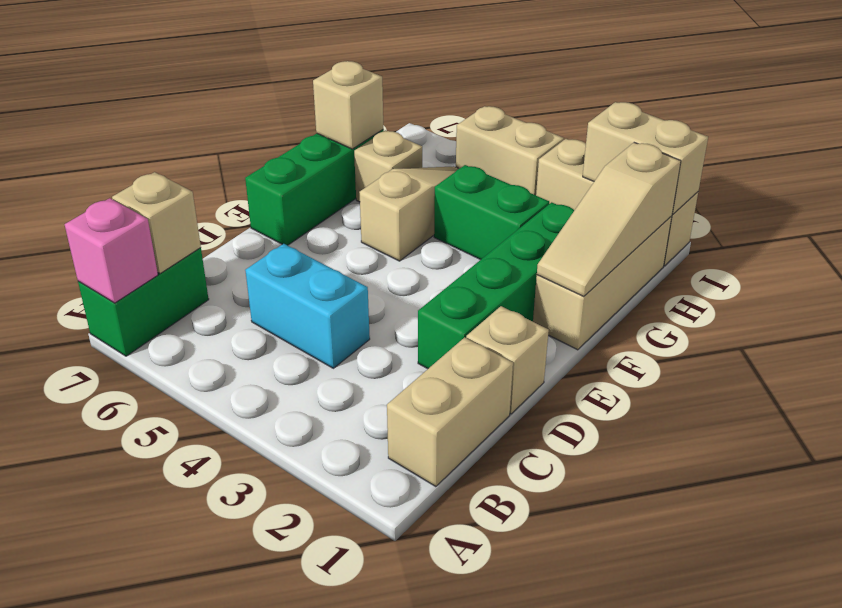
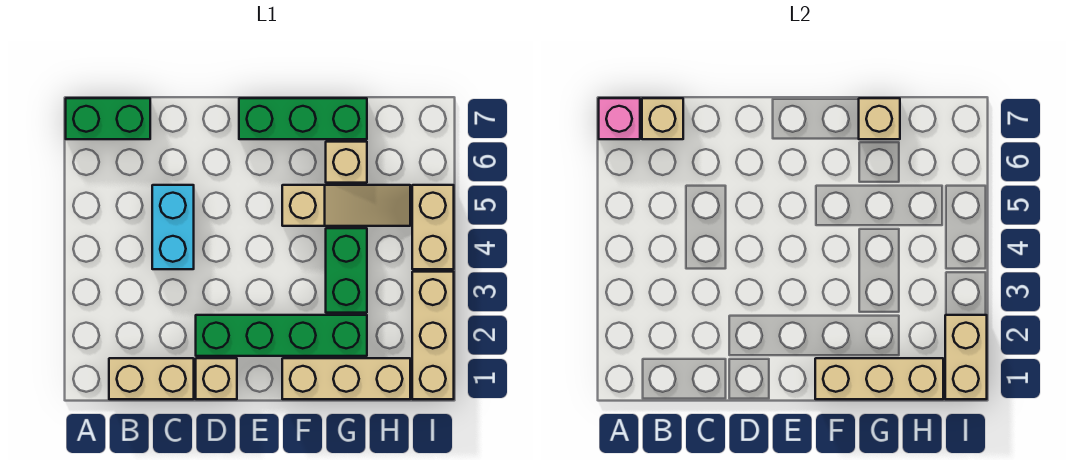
tan 1x3 slope [537,143,681,297] -> tan 1x3 brick [815,358,943,399]

